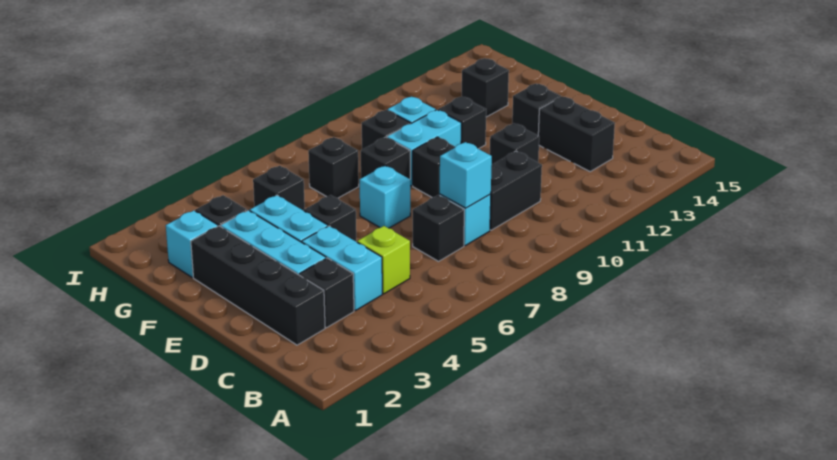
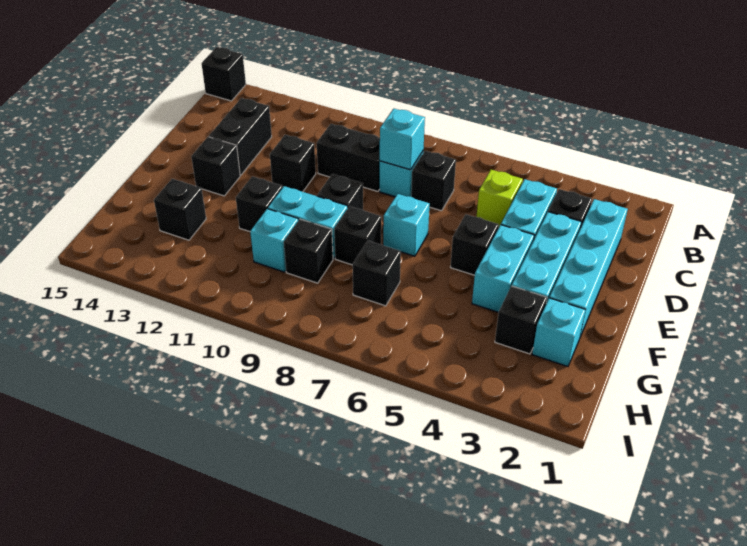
black 1x4 brick [191,226,325,345] -> cyan 1x4 brick [549,199,628,337]
black 1x1 brick [253,166,305,211] -> black 1x1 brick moved to [201,47,246,101]

